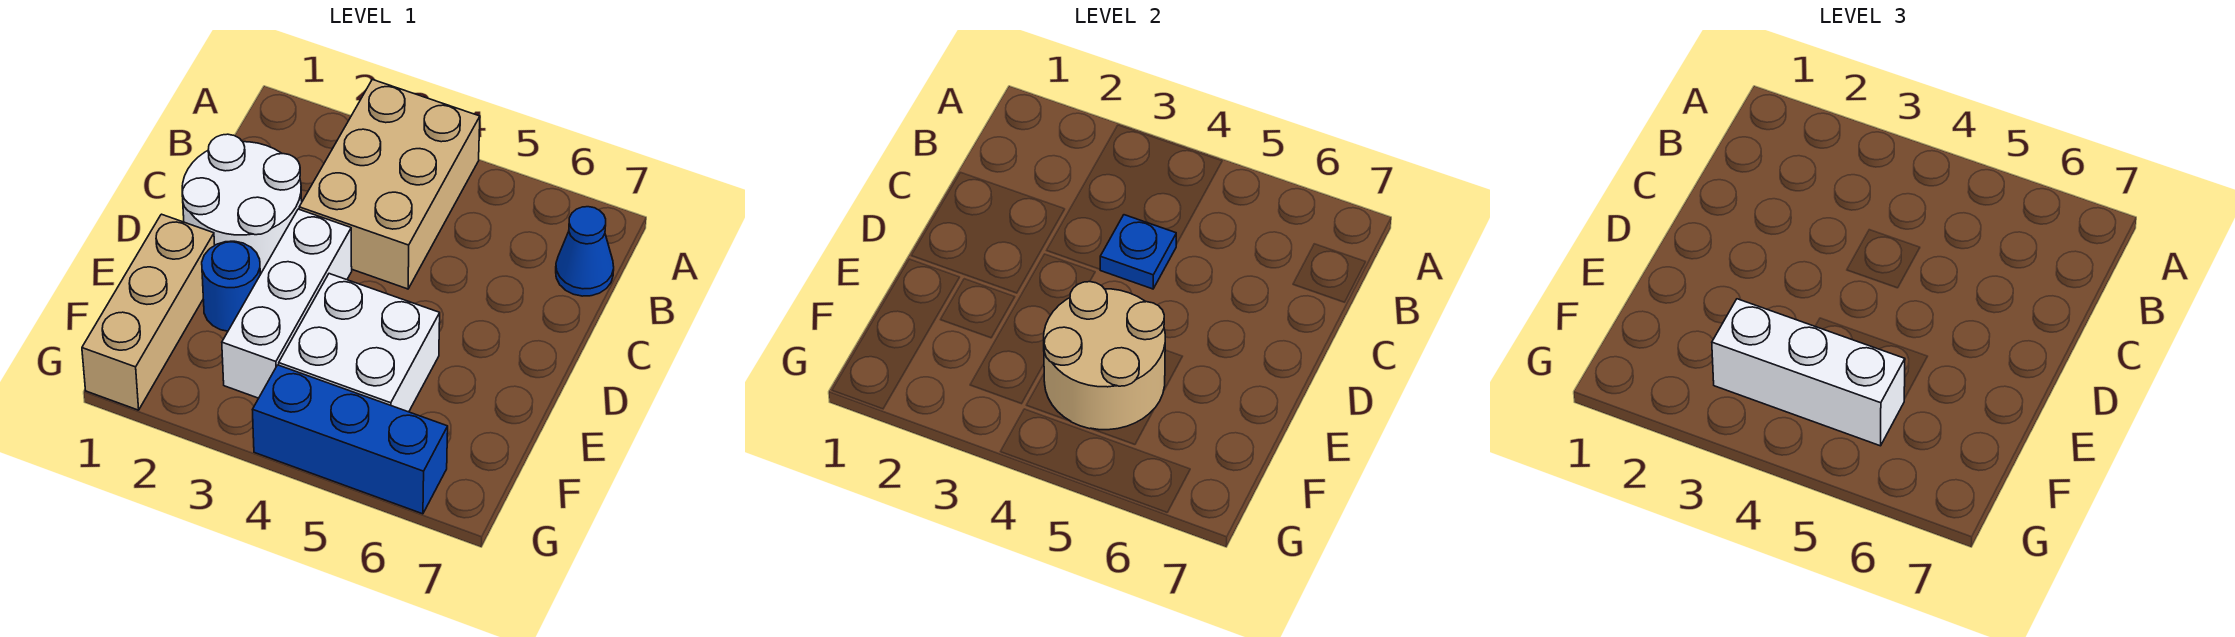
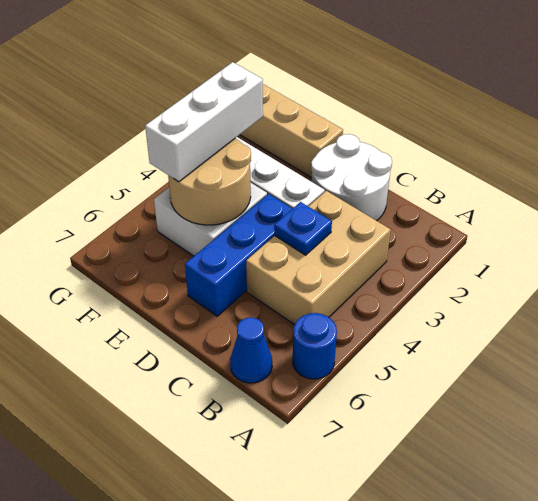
tan 2x3 brick [299,79,480,289] -> tan 2x3 brick turned to [246,191,391,325]
blue 1x1 round brick [202,241,260,331] -> blue 1x1 round brick moved to [293,313,337,379]
blue 1x3 brick [252,365,448,514] -> blue 1x3 brick moved to [185,194,292,316]

